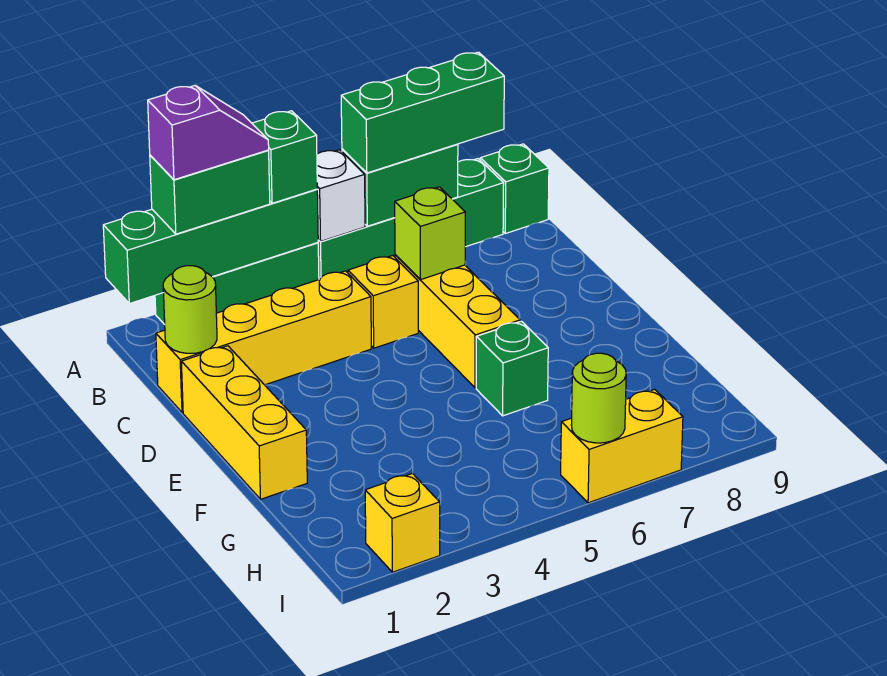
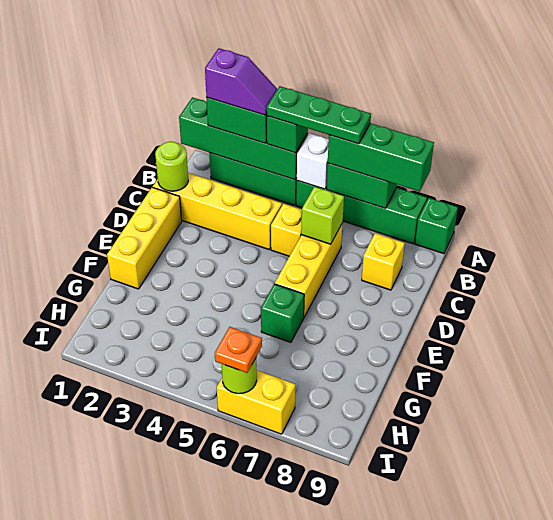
none -> green 1x3 plate [267,86,371,144]
yellow 1x1 brick [365,473,440,572] -> yellow 1x1 brick moved to [362,233,405,290]
none -> orange 1x1 plate [215,327,262,373]

